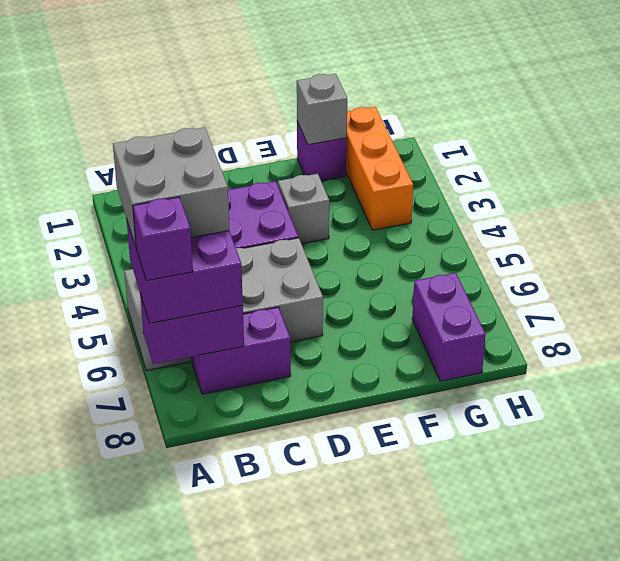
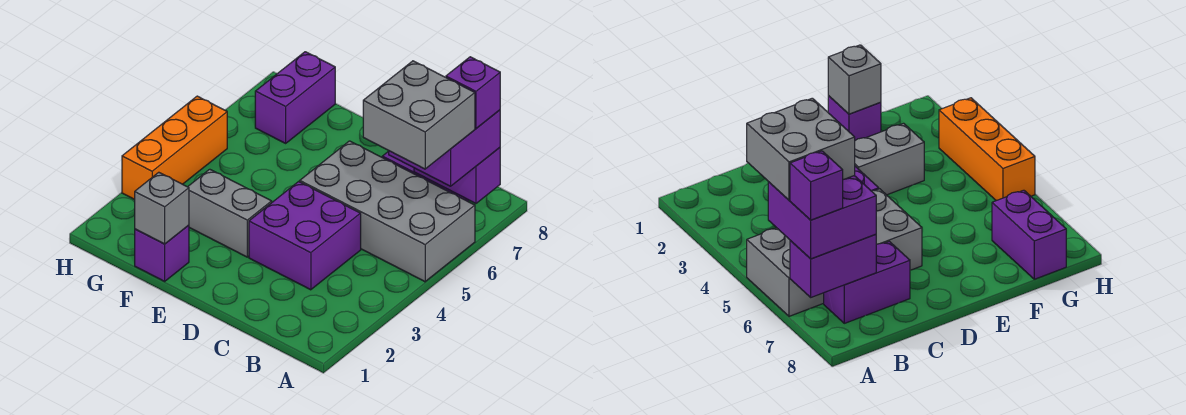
grey 1x1 brick [278,174,329,244] -> grey 1x2 brick [188,169,272,257]
orange 1x3 brick [346,107,413,230] -> orange 1x3 brick moved to [122,96,227,200]

